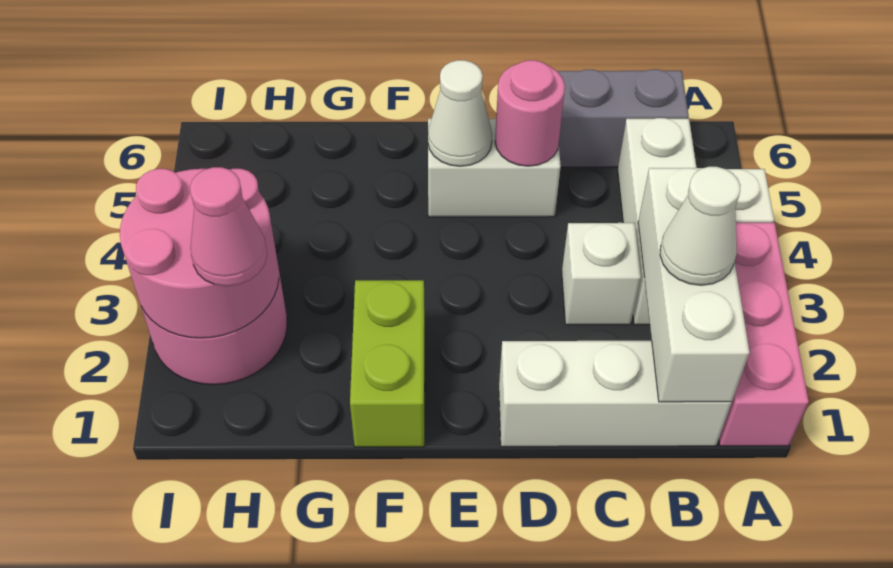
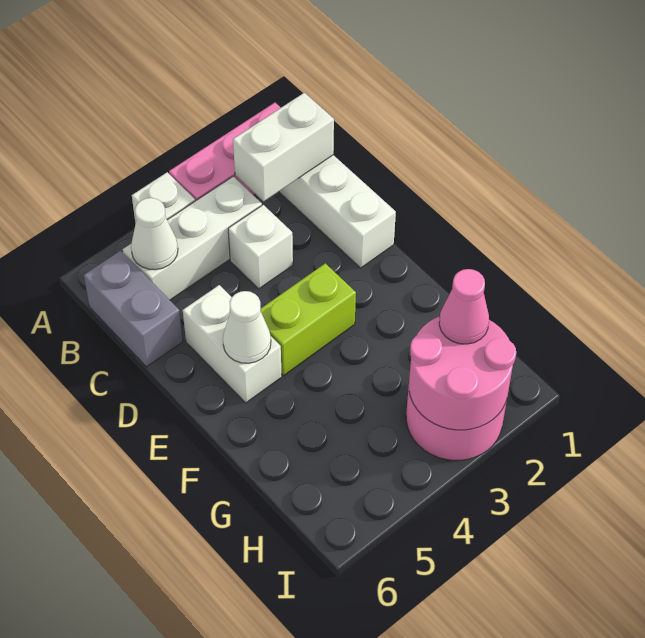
white 1x3 brick [638,168,750,402] -> white 1x2 brick [233,93,334,201]
white 1x1 cone [660,167,741,285] -> white 1x1 cone moved to [131,198,178,270]
pink 1x1 round brick [495,60,565,166] -> none
lime 1x2 brick [350,280,425,447] -> lime 1x2 brick moved to [261,263,356,376]

